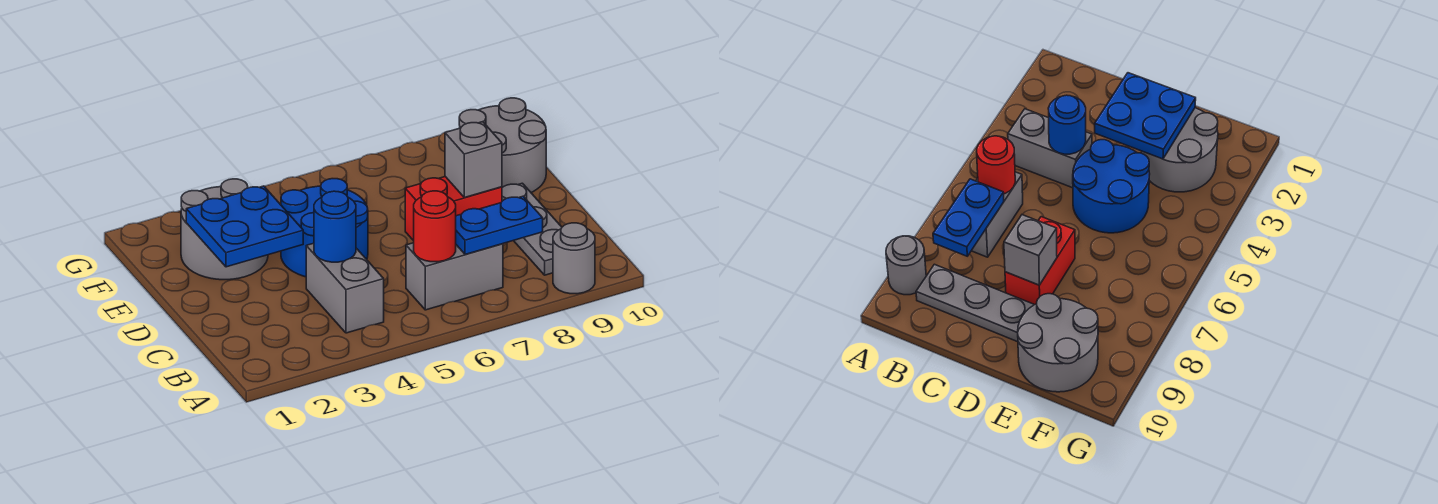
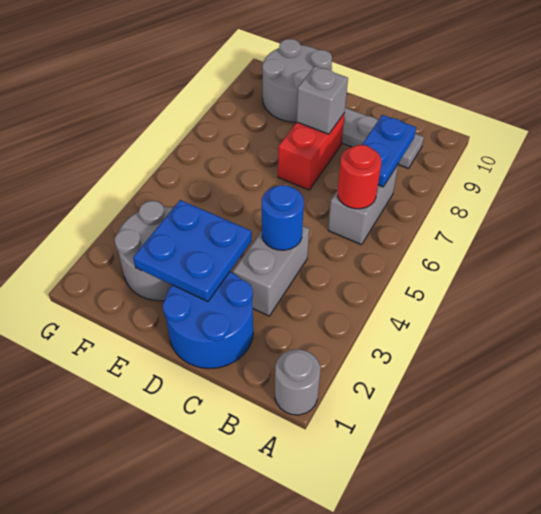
grey 1x1 round brick [553,223,595,294] -> grey 1x1 round brick moved to [275,349,320,415]
grey 1x2 brick [306,243,384,333] -> grey 1x2 brick turned to [233,226,309,316]
blue 2x2 round brick [281,179,368,277] -> blue 2x2 round brick moved to [163,272,253,369]

